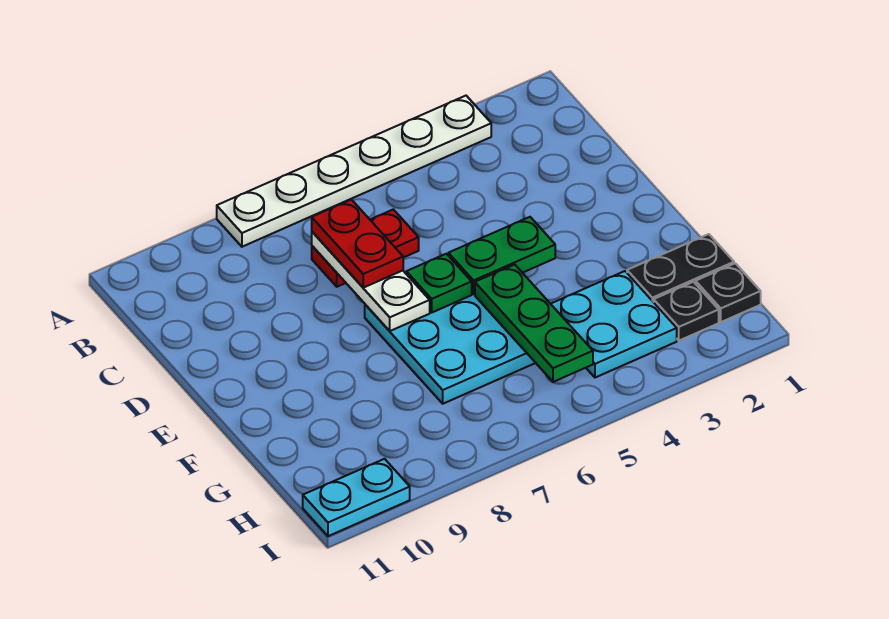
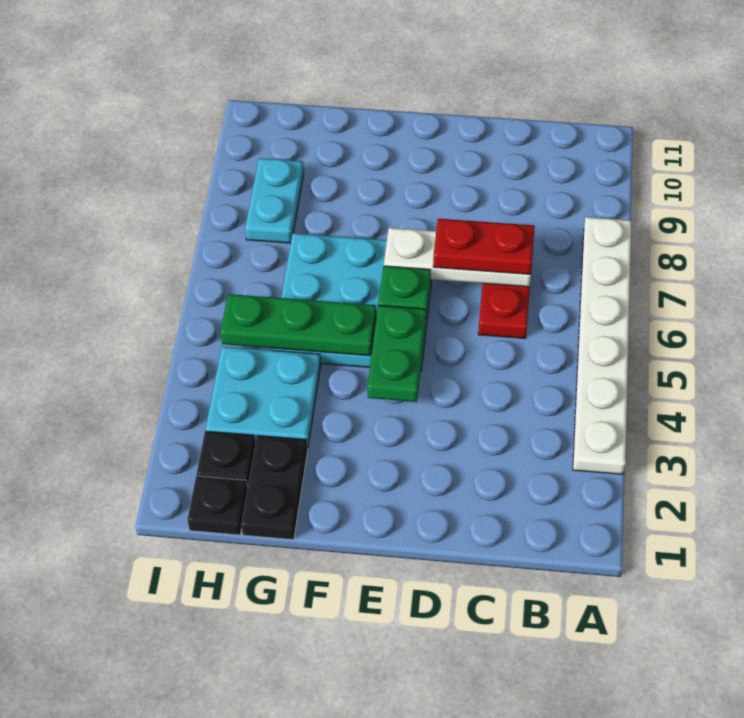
cyan 1x2 plate [303,459,410,536] -> cyan 1x2 plate moved to [245,158,304,243]

